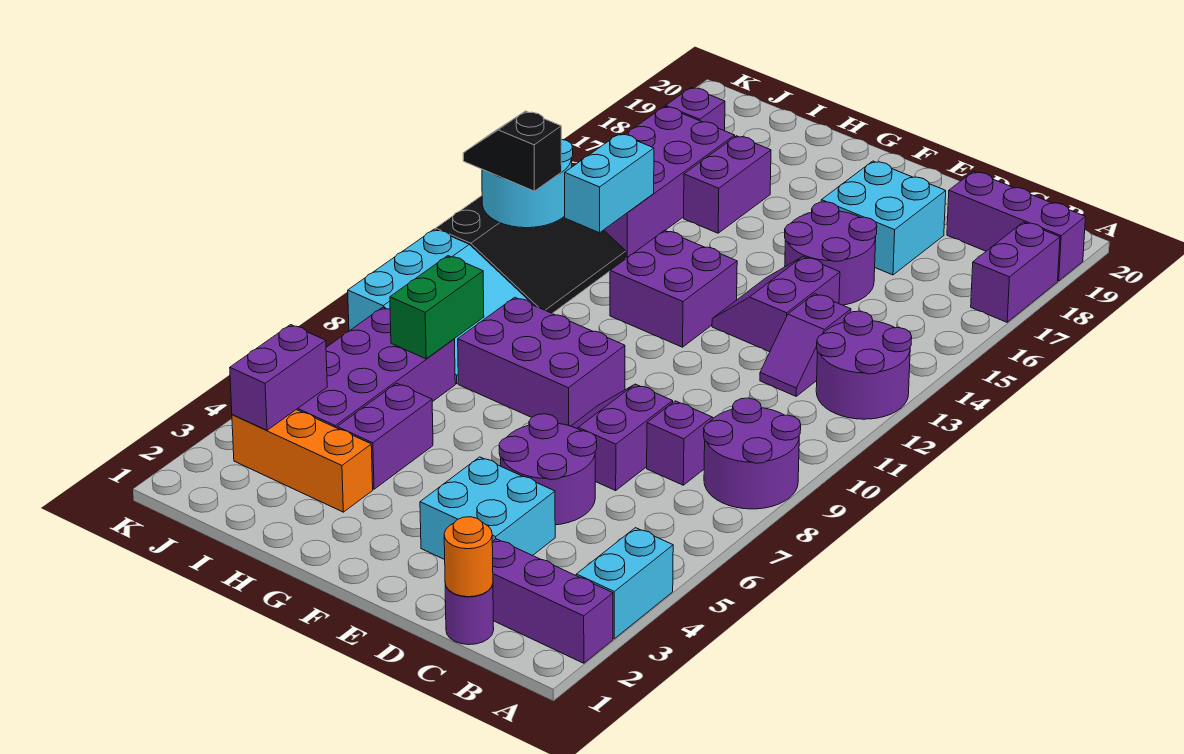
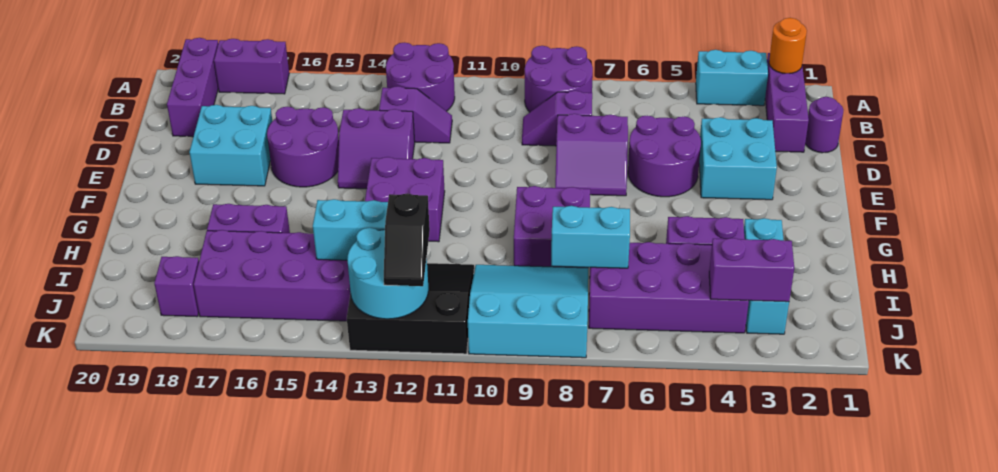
orange 1x1 round brick [444,517,493,597] -> orange 1x1 round brick moved to [769,18,807,74]
purple 2x3 brick [458,297,625,426] -> purple 2x2 brick [514,186,590,268]
orange 1x3 brick [232,410,373,512] -> cyan 1x3 brick [744,218,789,334]
green 1x2 brick [390,256,484,359] -> cyan 1x2 brick [551,206,630,268]

